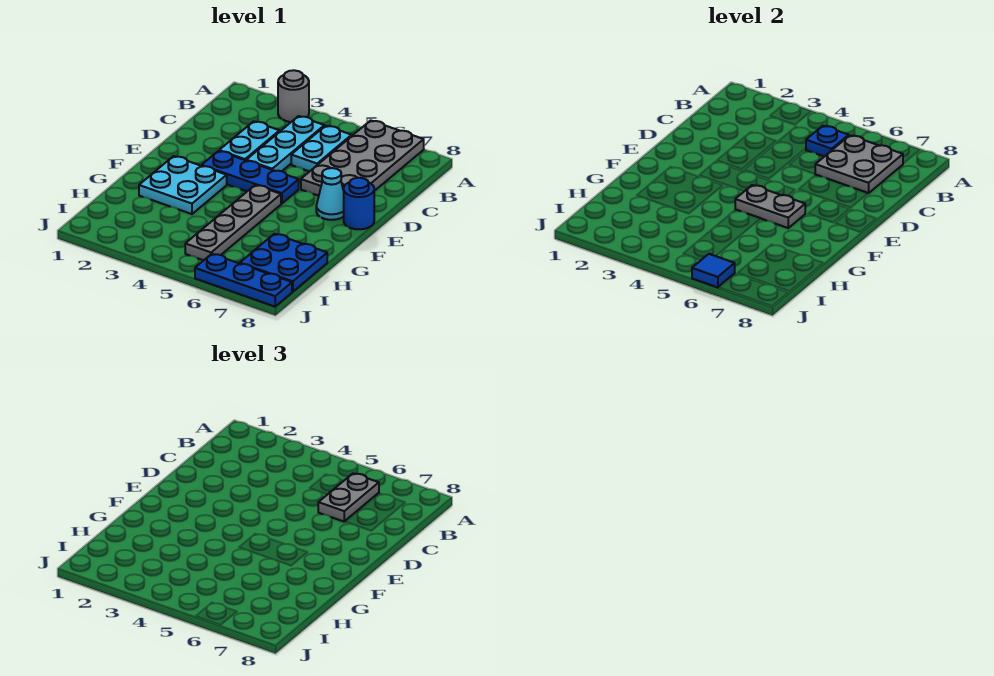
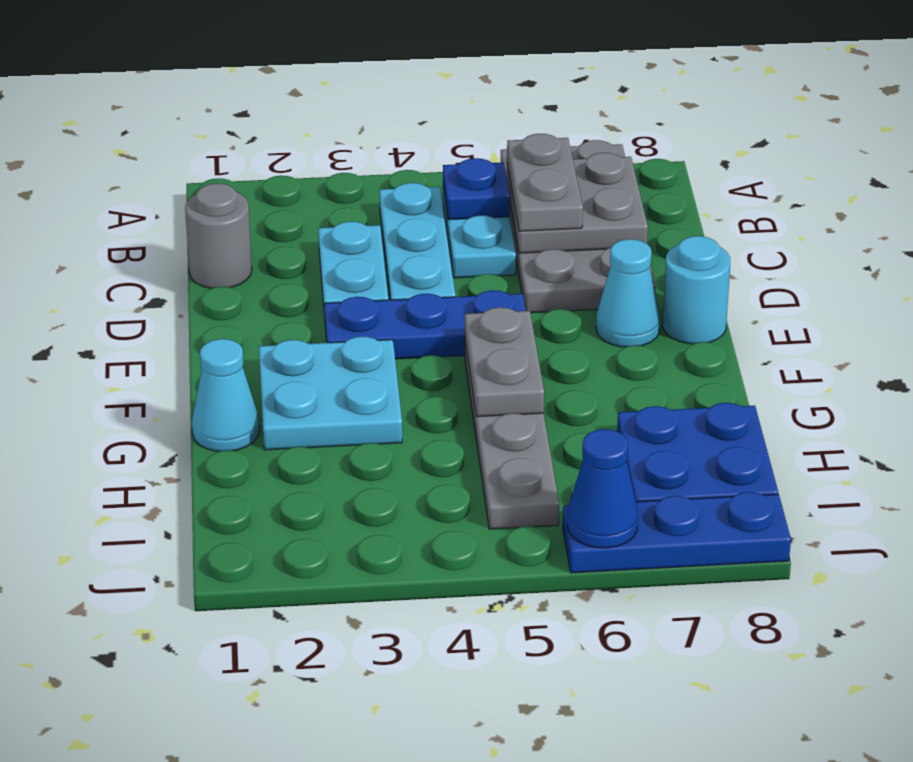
grey 1x1 round brick [278,70,309,122] -> grey 1x1 round brick moved to [185,183,252,289]
blue 1x1 round brick [344,178,374,229] -> cyan 1x1 round brick [663,236,730,344]
grey 1x2 plate [735,185,805,228] -> grey 1x2 plate turned to [465,307,544,417]
none -> cyan 1x1 cone [192,339,260,451]
blue 1x1 tile [692,254,735,287] -> blue 1x1 cone [567,429,638,548]

